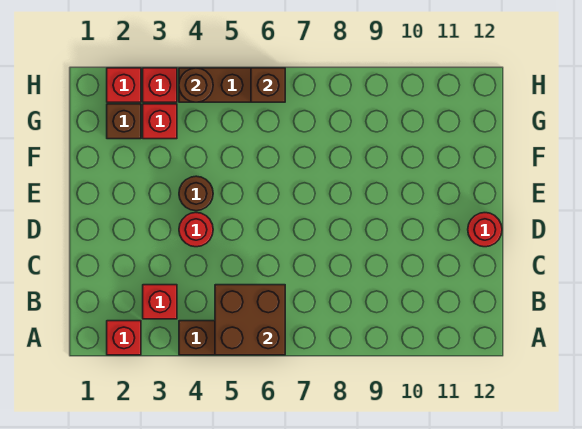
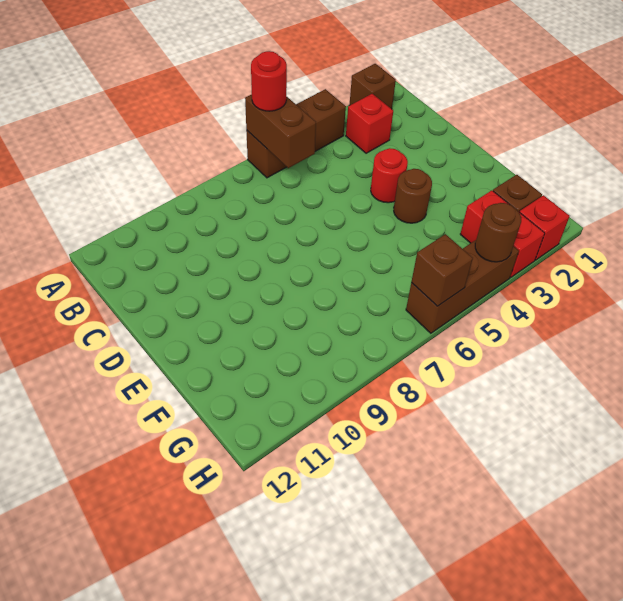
red 1x1 brick [107,321,141,355] -> brown 1x1 brick [350,64,396,109]
brown 2x2 brick [215,285,285,355] -> brown 1x2 brick [245,94,316,168]
red 1x1 round brick [468,213,502,247] -> red 1x1 round brick moved to [251,51,287,111]

